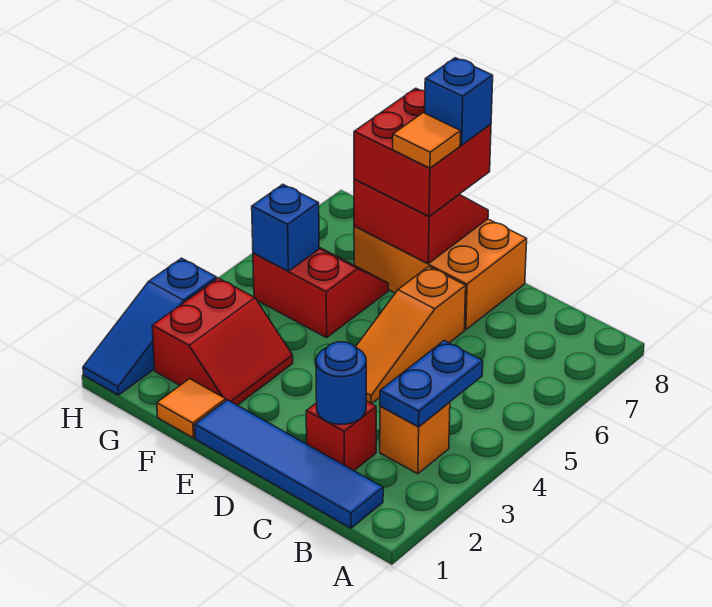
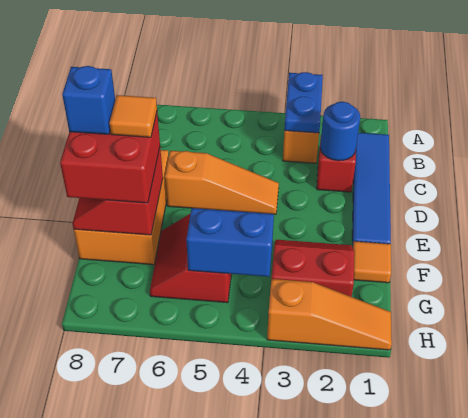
blue 1x2 plate [380,341,483,427] -> blue 1x2 plate turned to [284,72,323,133]
blue 1x1 brick [252,184,319,271] -> blue 1x2 brick [186,208,274,277]
blue 1x3 slope [83,258,217,395] -> orange 1x3 slope [267,279,392,350]

